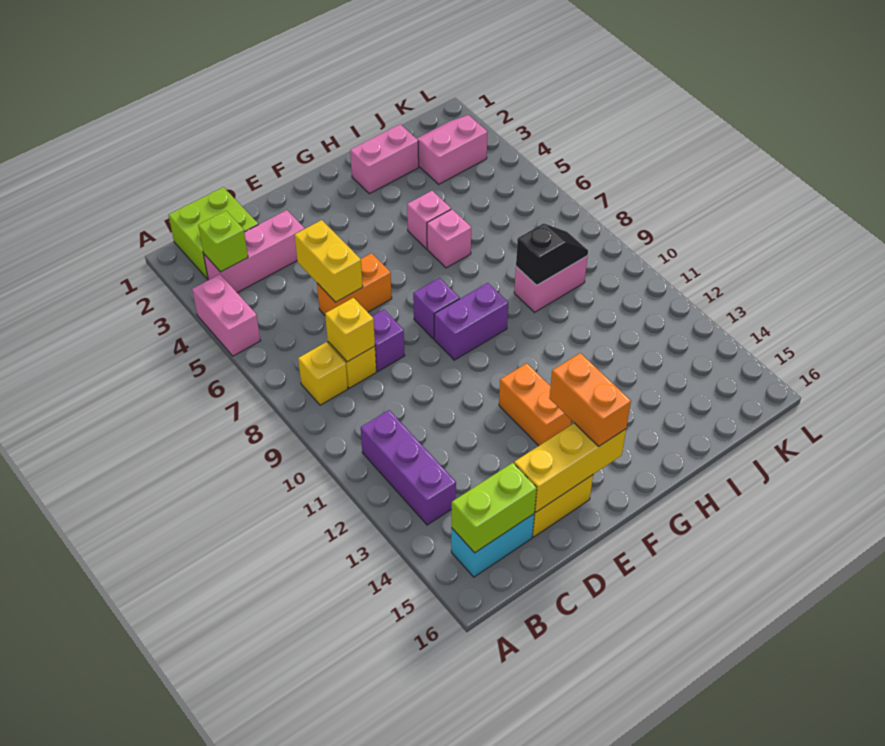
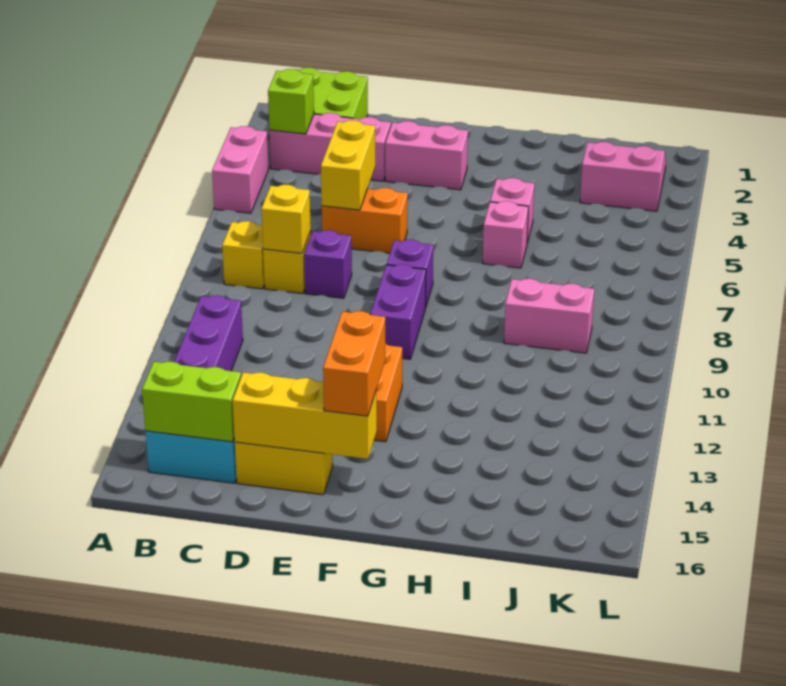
purple 1x2 brick [434,283,508,360] -> purple 1x2 brick turned to [370,264,426,359]
pink 1x2 brick [350,124,419,194] -> pink 1x2 brick moved to [385,121,468,190]
black 1x2 slope [516,223,588,285] -> none

